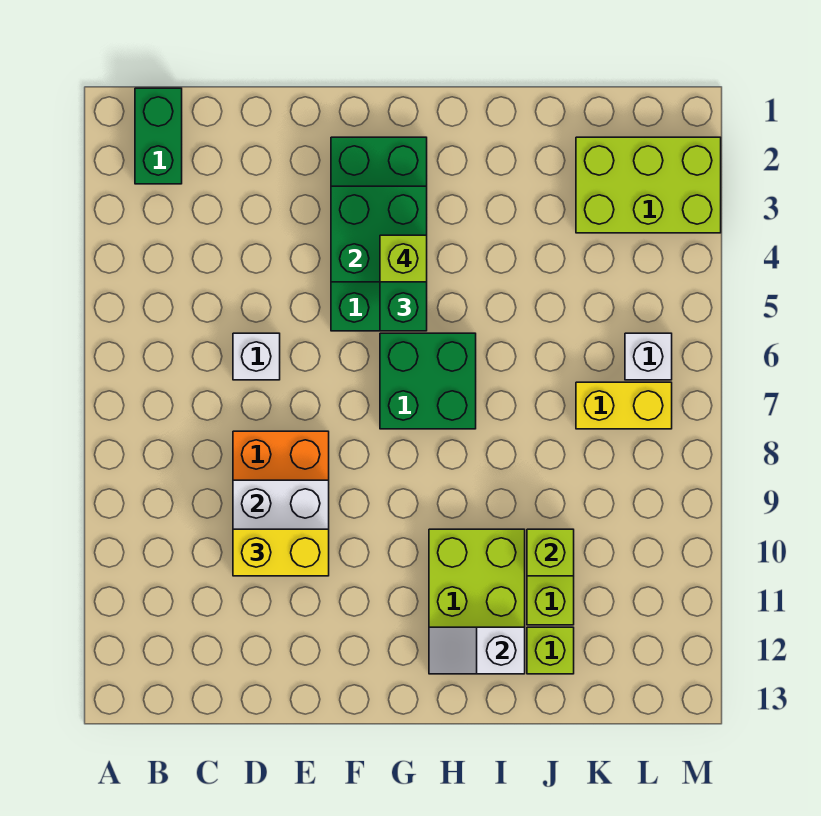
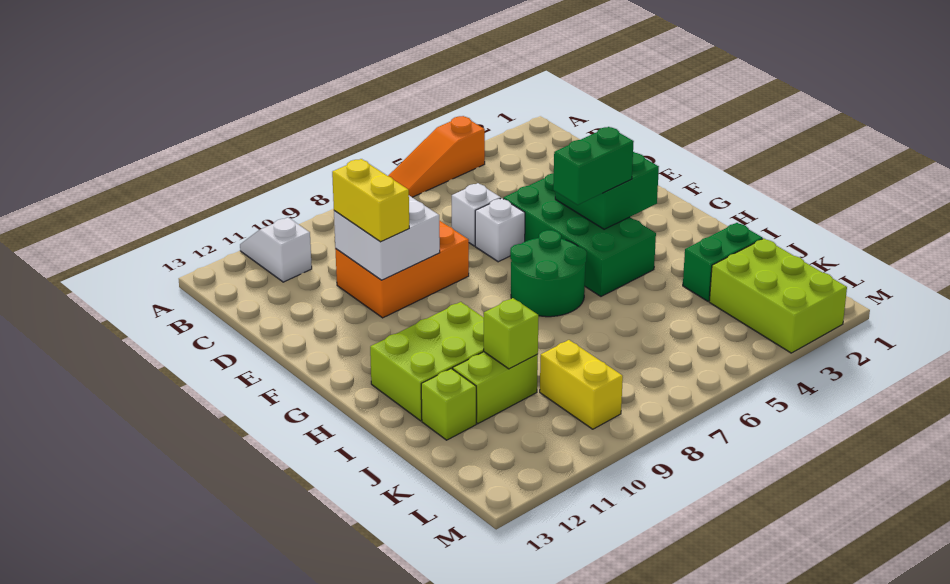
none -> orange 1x3 slope [388,116,485,197]
green 1x2 brick [135,88,182,184] -> green 1x2 brick moved to [683,223,763,301]
green 2x4 brick [331,137,427,331] -> green 2x4 brick turned to [503,173,656,296]
lime 1x1 brick [380,235,427,282] -> none
green 2x2 brick [380,333,476,429] -> green 2x2 round brick [510,230,587,317]
white 1x2 slope [429,627,525,674] -> white 1x2 slope moved to [240,217,312,282]
yellow 1x2 brick [576,382,672,429] -> yellow 1x2 brick moved to [540,340,623,429]
white 1x1 brick [625,333,672,380] -> white 1x1 brick moved to [475,198,525,262]

